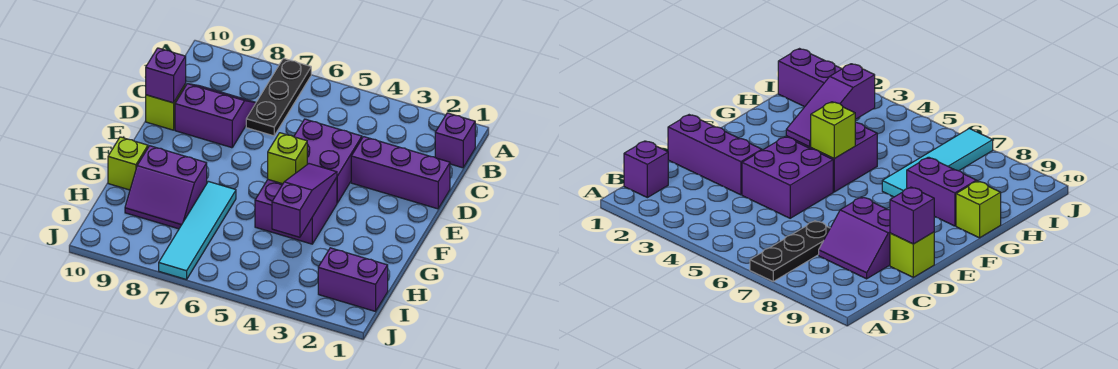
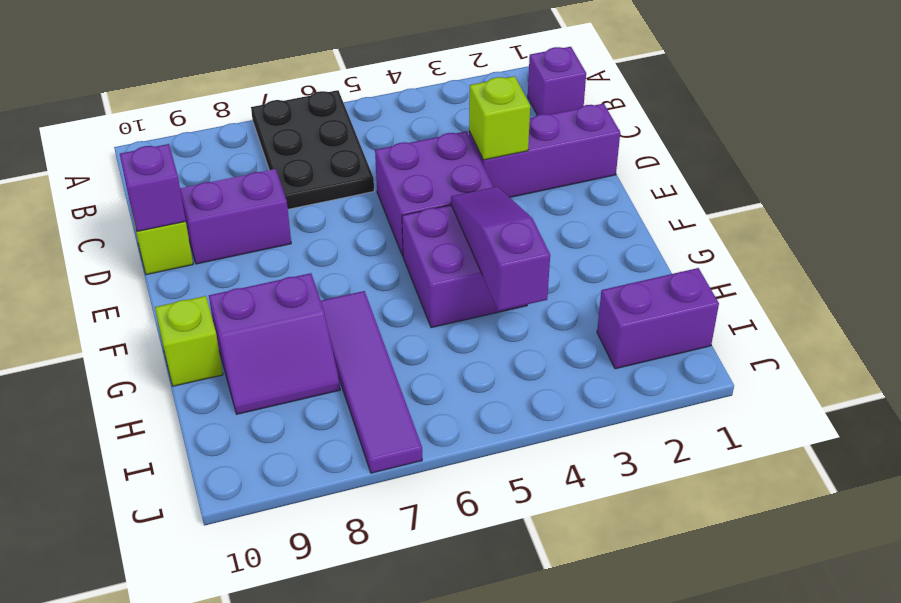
black 1x3 plate [246,58,311,136] -> black 2x3 plate [251,90,374,209]
lime 1x1 brick [268,133,307,184] -> lime 1x1 brick moved to [469,76,530,160]
cyan 1x4 tile [159,181,236,280] -> purple 1x4 tile [321,291,422,473]

